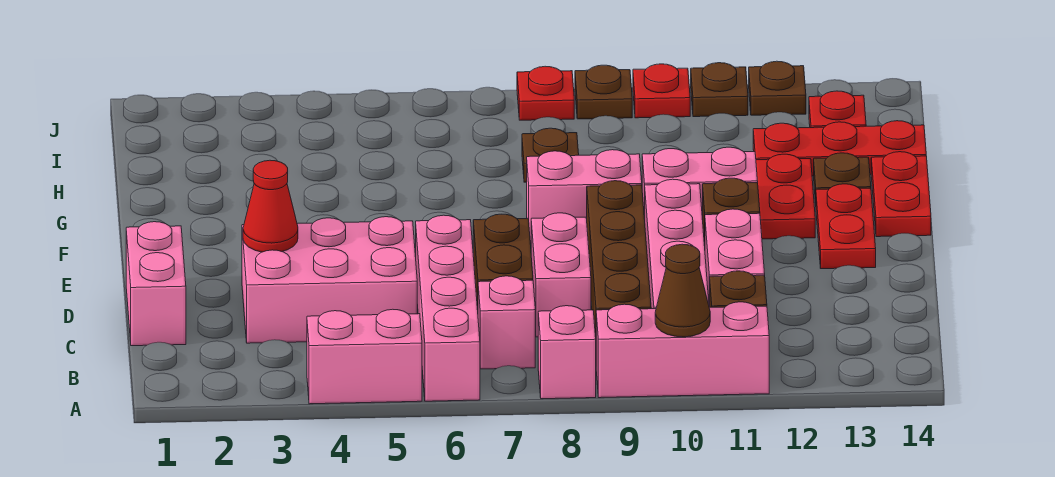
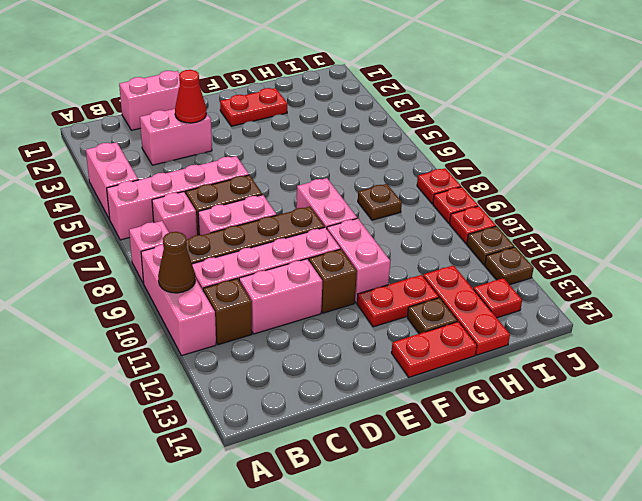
pink 2x3 brick [242,217,417,343] -> pink 1x2 brick [140,109,212,165]
red 1x2 plate [816,184,876,269] -> red 1x2 plate moved to [220,88,287,126]
brown 1x1 plate [575,65,632,119] -> red 1x1 plate [433,187,478,223]

